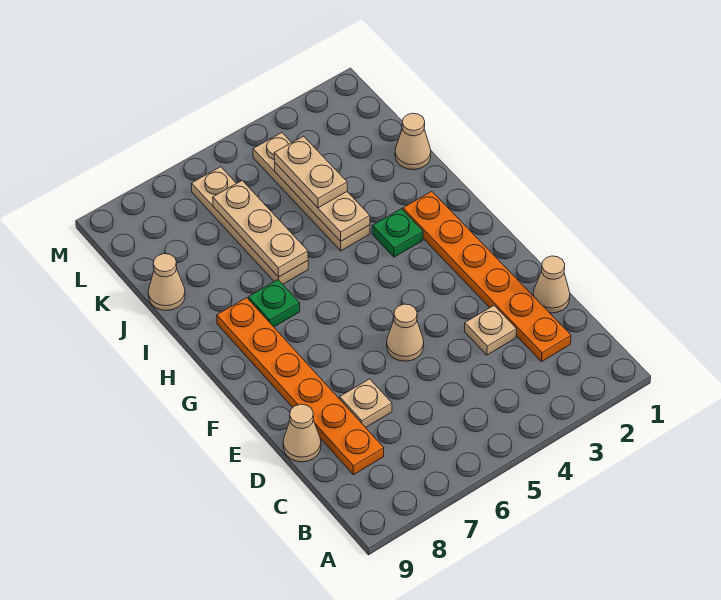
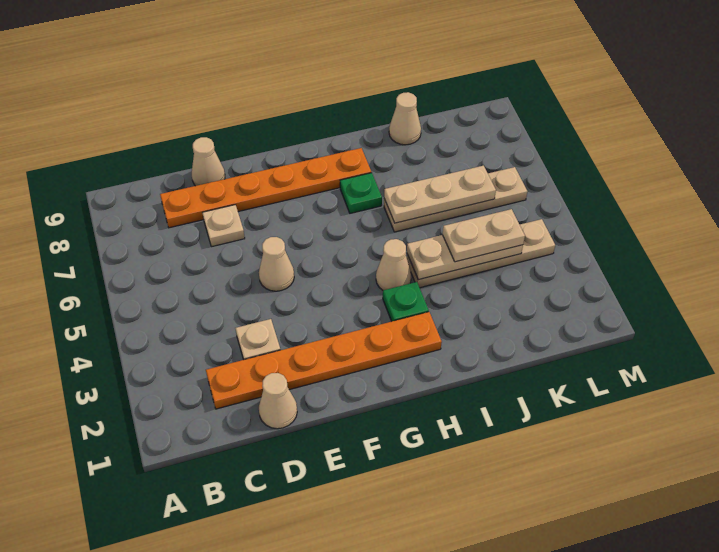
tan 1x1 cone [395,113,431,170] -> tan 1x1 cone moved to [376,239,411,290]

